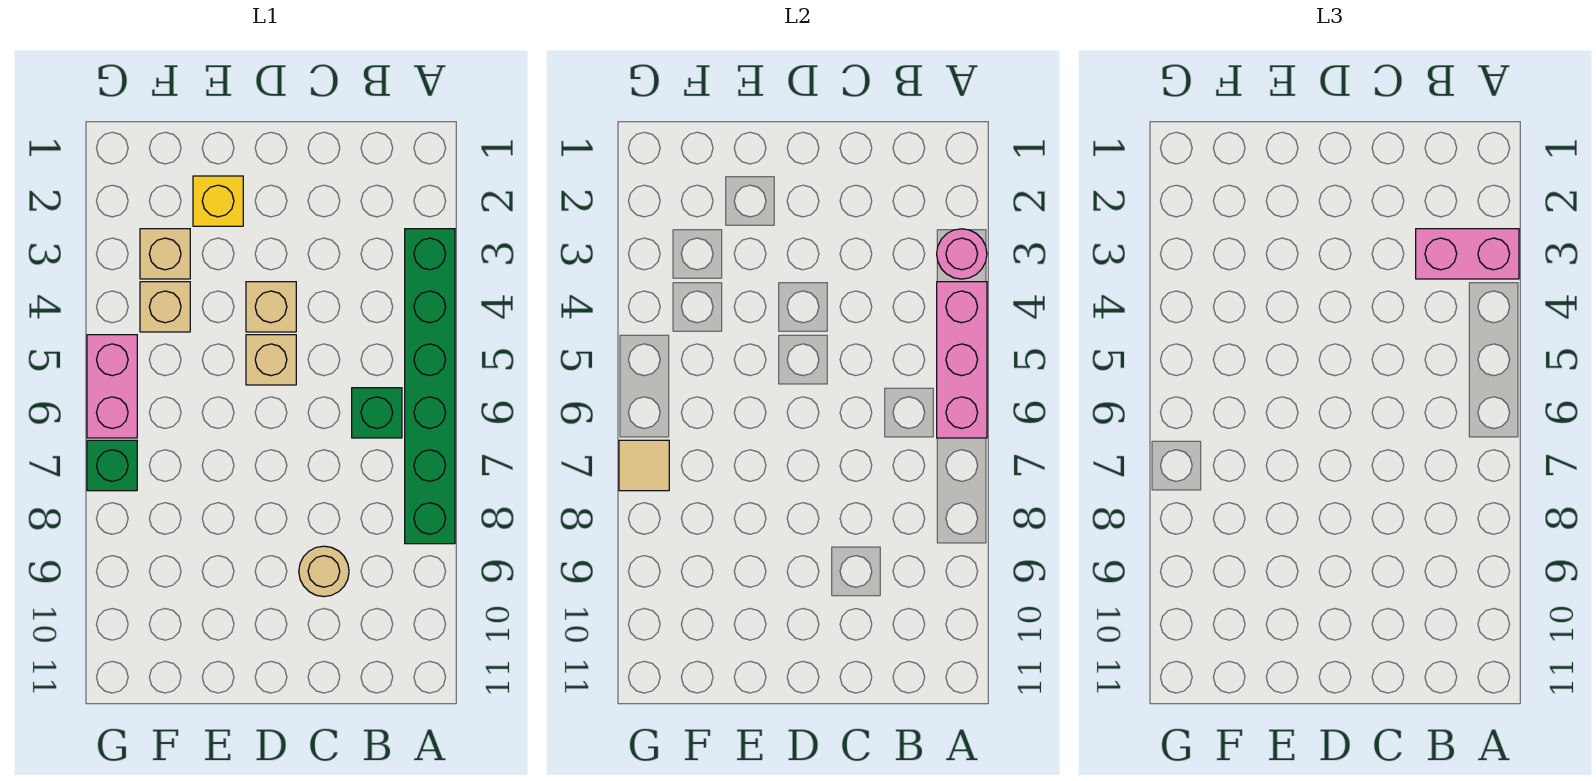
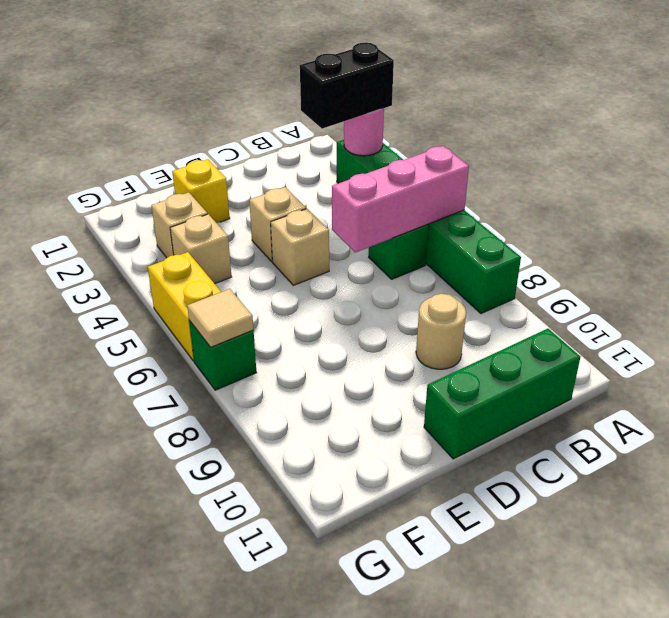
pink 1x2 brick [1416,229,1519,279] -> black 1x2 brick [300,43,394,129]
pink 1x3 brick [937,282,987,438] -> pink 1x3 brick turned to [332,146,469,253]
none -> green 1x3 brick [424,329,580,459]
pink 1x2 brick [87,335,137,438] -> yellow 1x2 brick [148,252,221,361]

